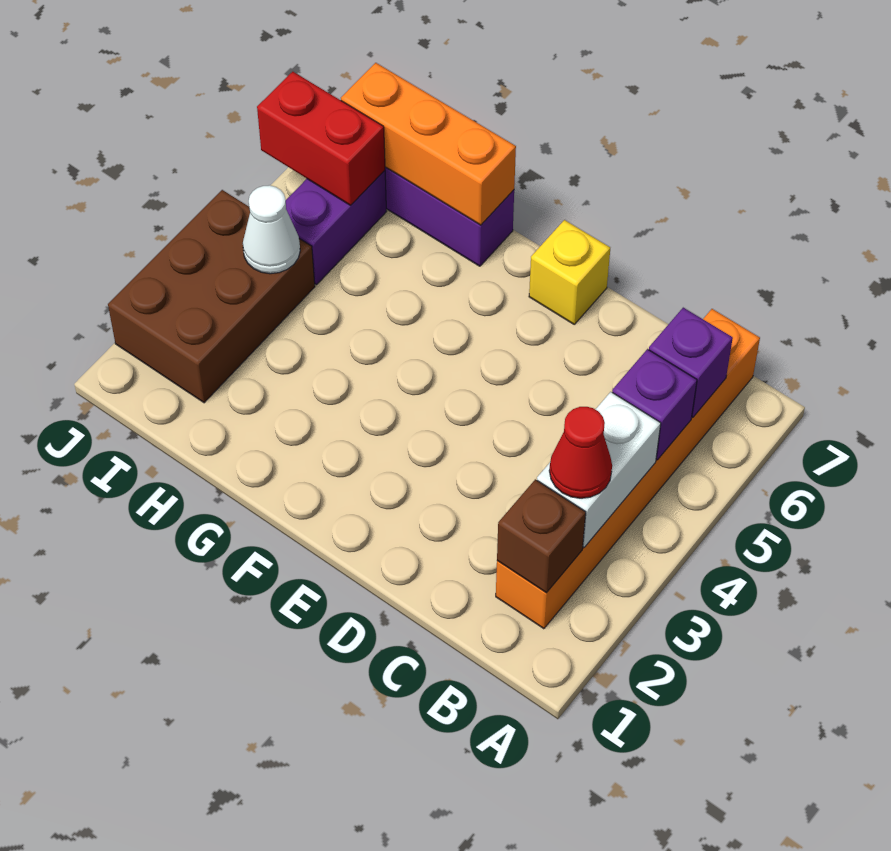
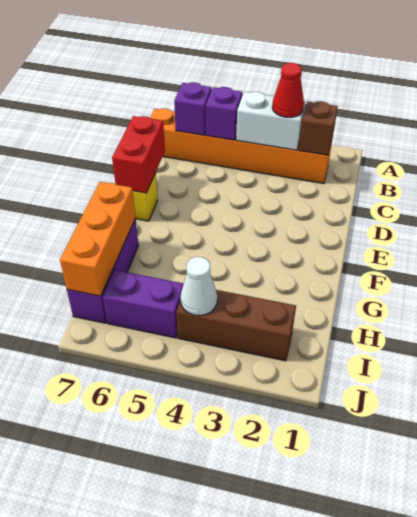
brown 2x3 brick [108,190,315,403] -> brown 1x3 brick [176,290,296,361]
red 1x2 brick [257,72,385,205] -> red 1x2 brick moved to [112,116,165,193]

